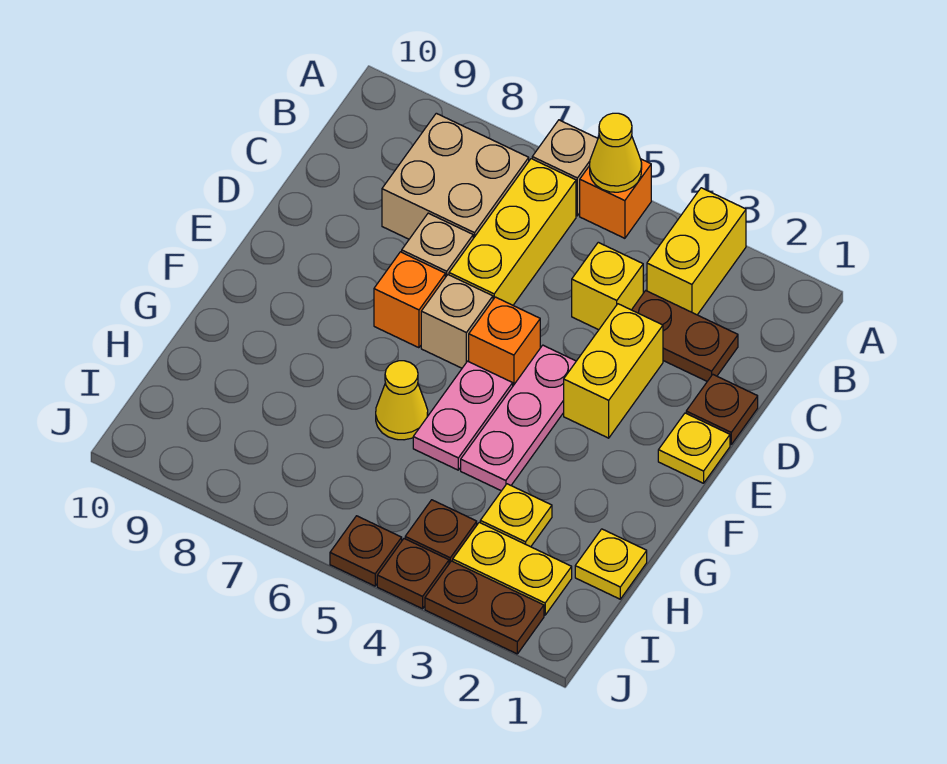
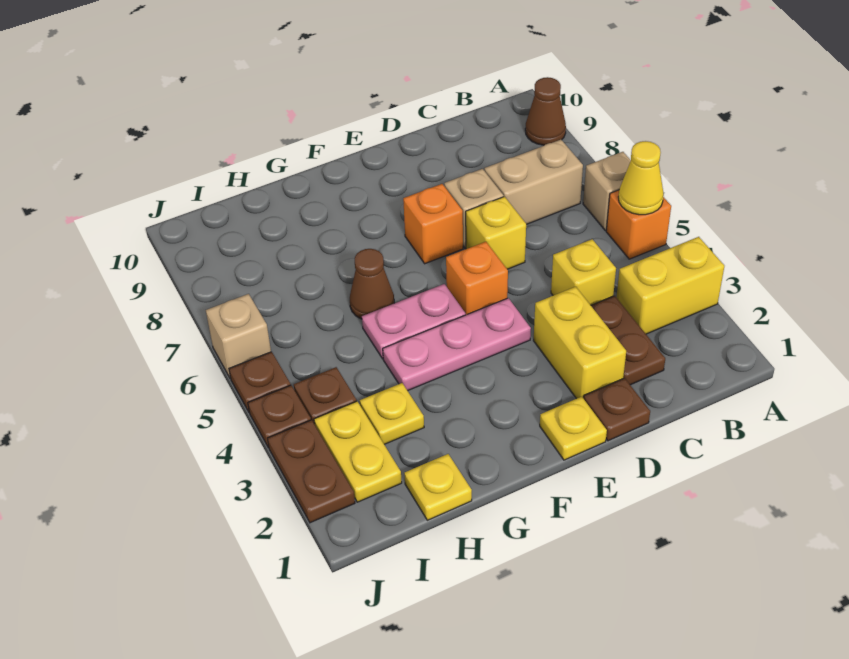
none -> brown 1x1 cone [525,77,566,145]
yellow 1x3 brick [449,159,576,305] -> yellow 1x1 brick [466,197,526,269]
tan 2x2 brick [382,113,529,239] -> tan 1x2 brick [484,140,583,224]
yellow 1x2 brick [564,304,663,438] -> yellow 1x2 brick turned to [534,287,626,399]
tan 1x1 brick [421,275,493,368] -> tan 1x1 brick moved to [206,294,271,379]
yellow 1x1 cone [376,361,428,440] -> brown 1x1 cone [350,249,394,319]

